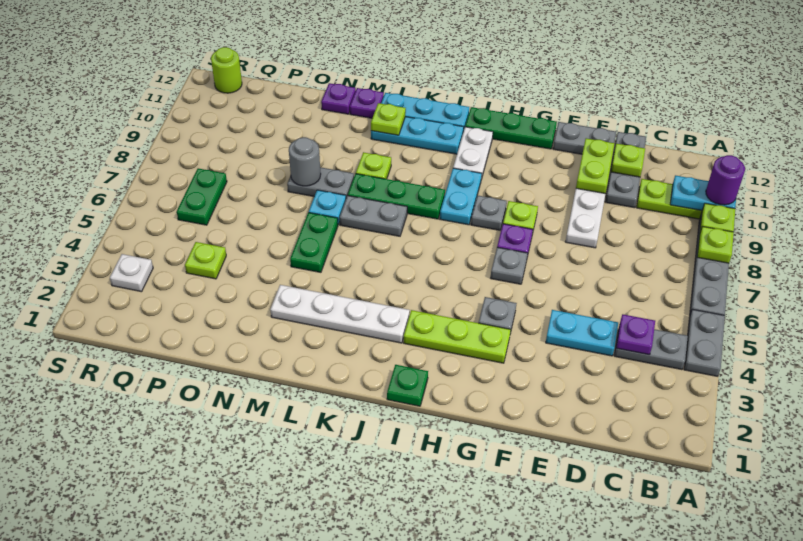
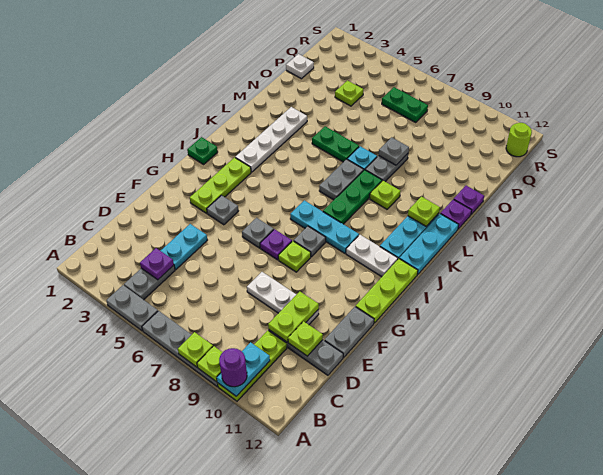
lime 1x2 plate [576,138,614,194] -> lime 1x2 plate turned to [268,292,319,342]
green 1x3 plate [465,107,557,149] -> lime 1x3 plate [356,259,418,323]
cyan 1x2 plate [440,168,482,225] -> cyan 1x3 plate [290,200,359,253]
grey 1x1 round brick [289,137,321,186] -> grey 1x1 plate [379,137,409,165]
white 1x1 plate [110,254,153,292] -> white 1x1 plate moved to [286,54,314,79]

